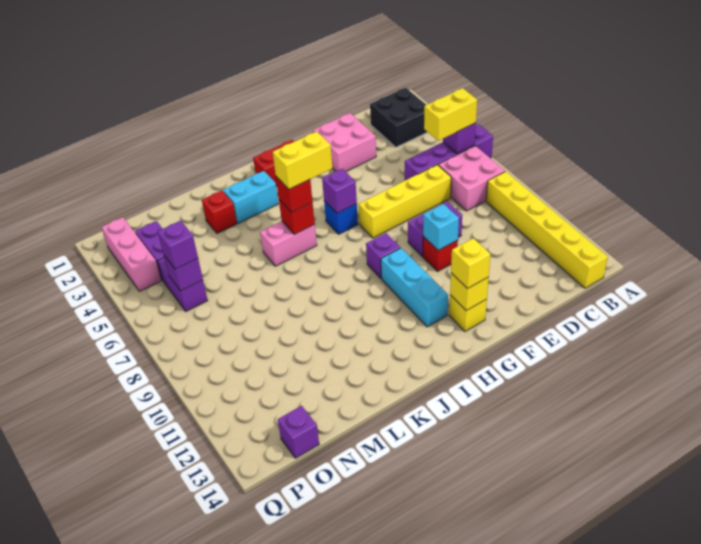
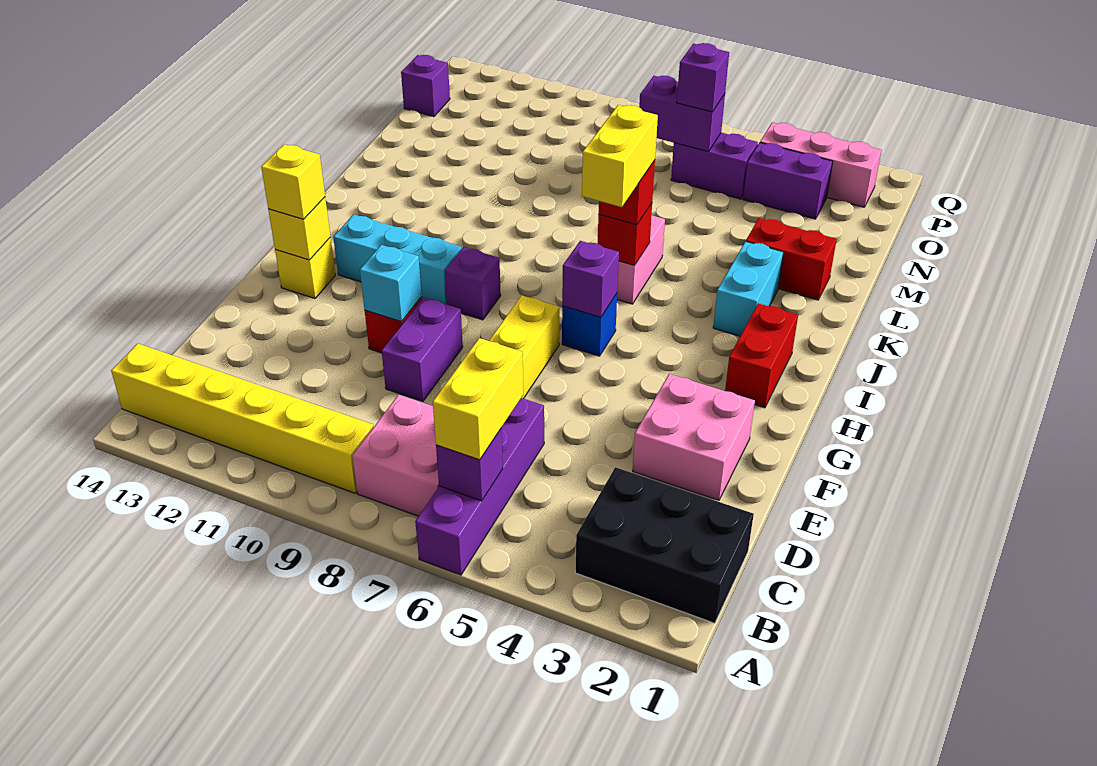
black 2x2 brick [370,88,427,147] -> black 2x3 brick [575,467,754,623]
red 1x1 brick [202,190,237,233] -> red 1x2 brick [746,218,837,300]
purple 1x1 brick [164,256,203,291] -> purple 1x2 brick [639,76,725,152]

